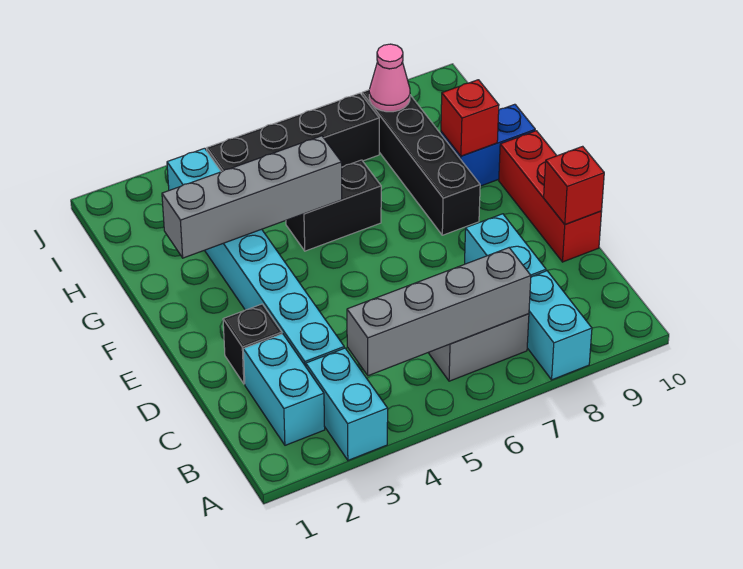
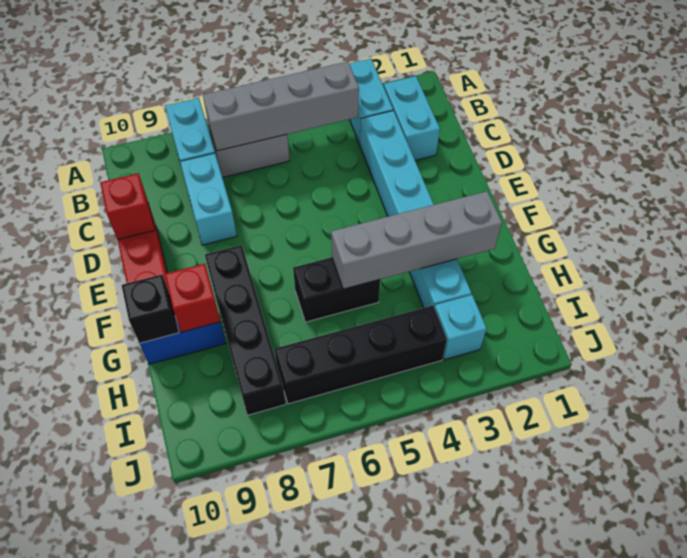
black 1x1 brick [223,304,282,384] -> black 1x1 brick moved to [122,275,179,343]
pink 1x1 cone [369,44,410,112] -> none

